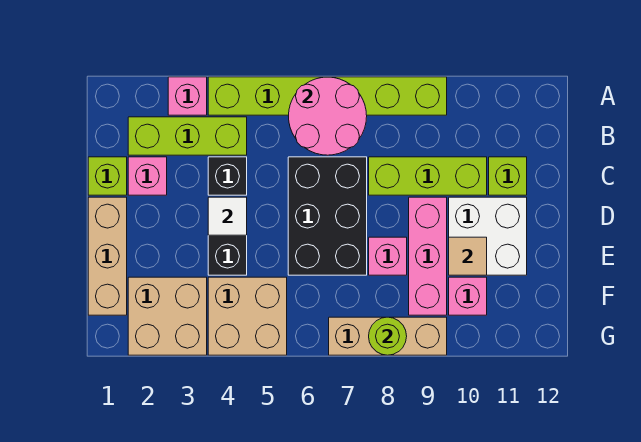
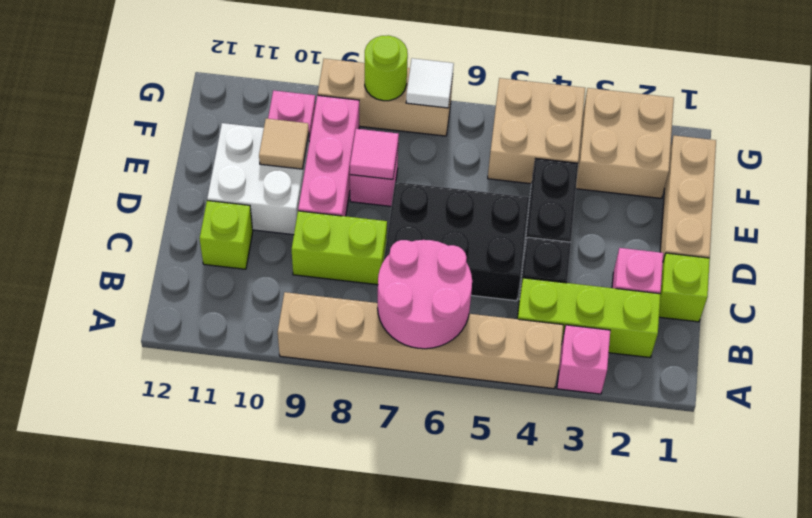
lime 1x6 brick [208,77,447,115] -> tan 1x6 brick [278,292,563,389]
black 2x3 brick [288,157,367,275] -> black 2x3 brick turned to [384,182,529,301]
lime 1x3 brick [369,157,487,195] -> lime 1x2 brick [292,211,387,285]
white 1x1 tile [208,197,247,235] -> white 1x1 tile moved to [406,58,454,108]
none -> pink 1x1 tile [350,129,399,179]

